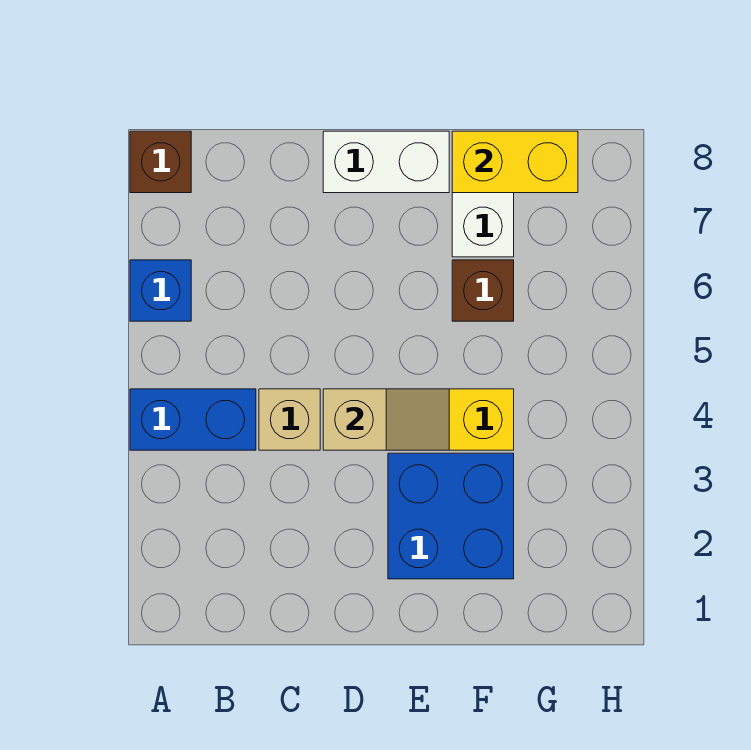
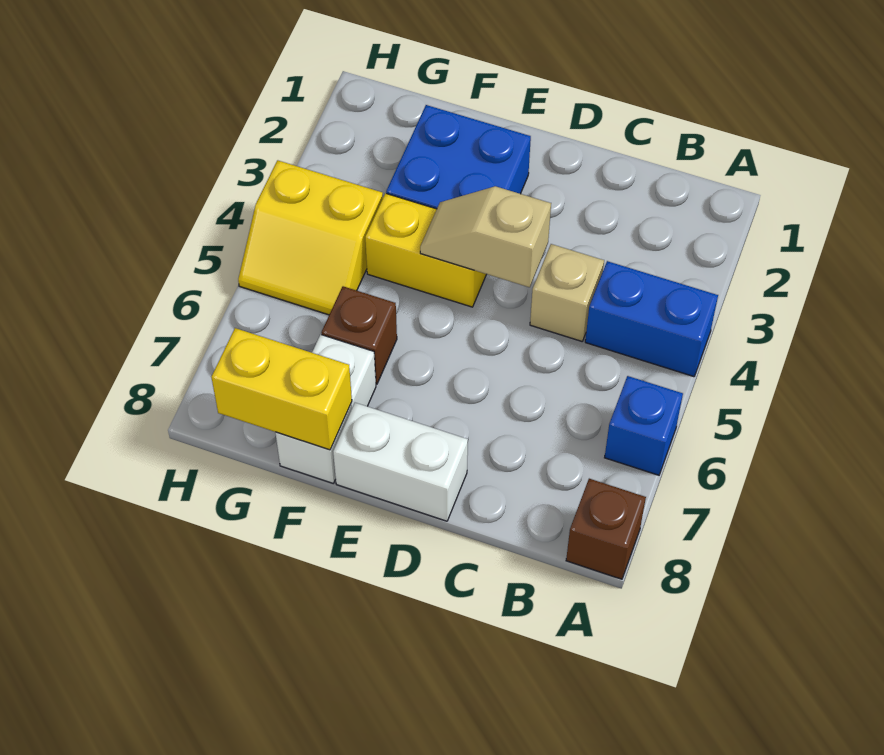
none -> yellow 2x2 slope [238,160,383,315]

